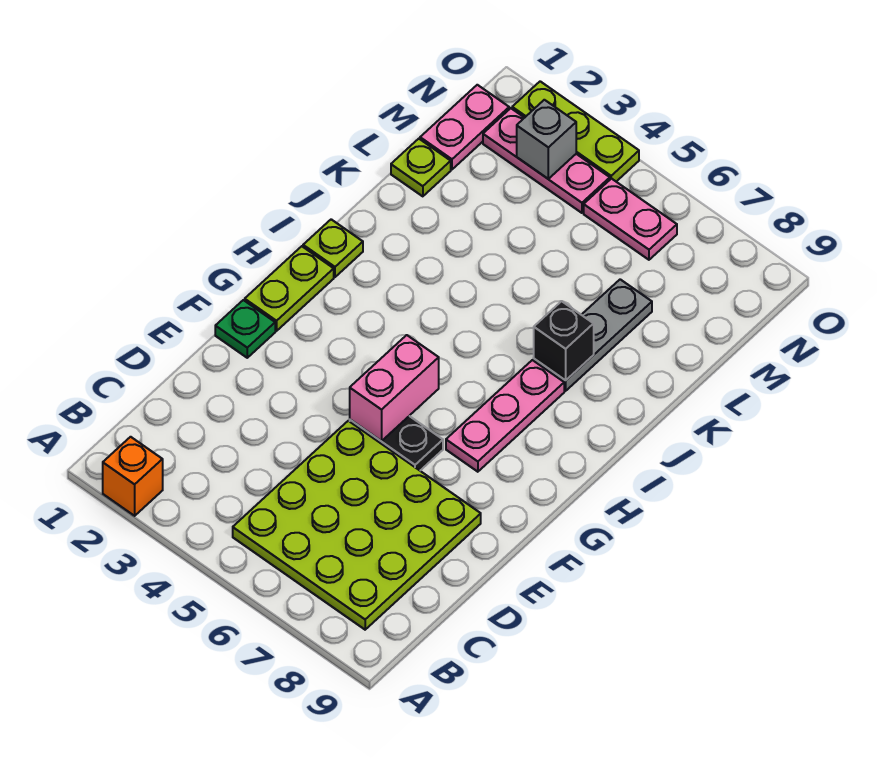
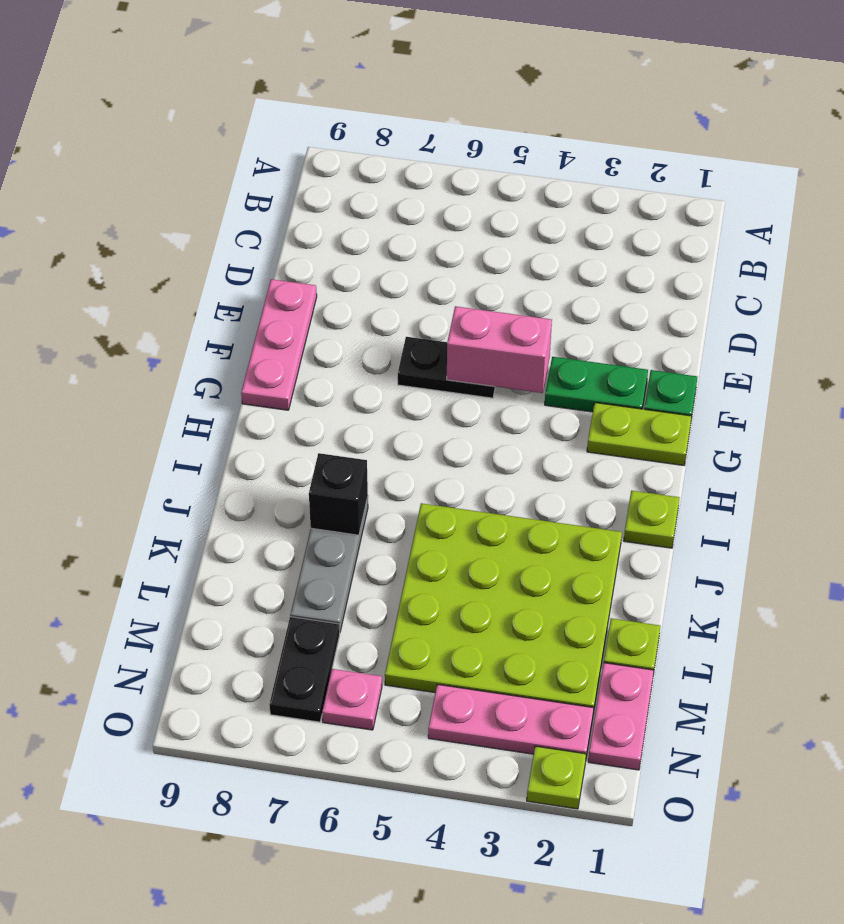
orange 1x1 brick [103,437,163,516] -> none
lime 4x4 plate [233,421,481,630] -> lime 4x4 plate moved to [385,503,622,713]
none -> green 1x2 plate [545,357,648,412]
pink 1x2 brick [350,335,439,441] -> pink 1x2 brick turned to [447,306,552,393]
lime 1x2 plate [245,246,334,331] -> lime 1x2 plate turned to [587,403,692,465]
pink 1x3 plate [446,360,564,472] -> pink 1x3 plate moved to [241,279,317,410]
none -> black 1x2 plate [269,617,340,722]
grey 1x1 brick [517,100,576,179] -> none
pink 1x2 plate [584,178,677,260] -> pink 1x1 plate [322,669,382,730]
lime 1x3 plate [512,81,639,181] -> lime 1x1 plate [527,746,586,809]

